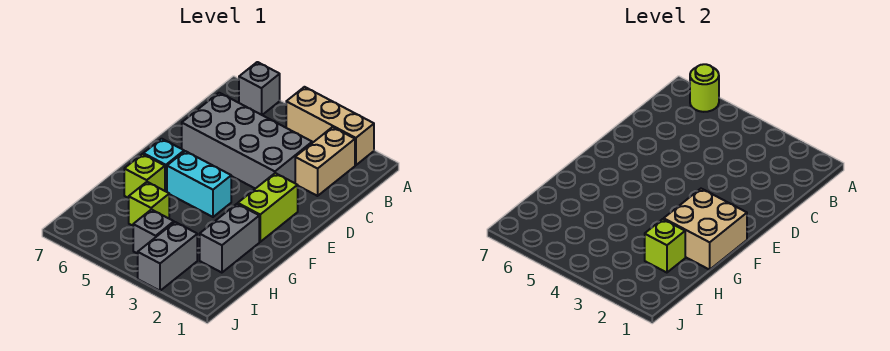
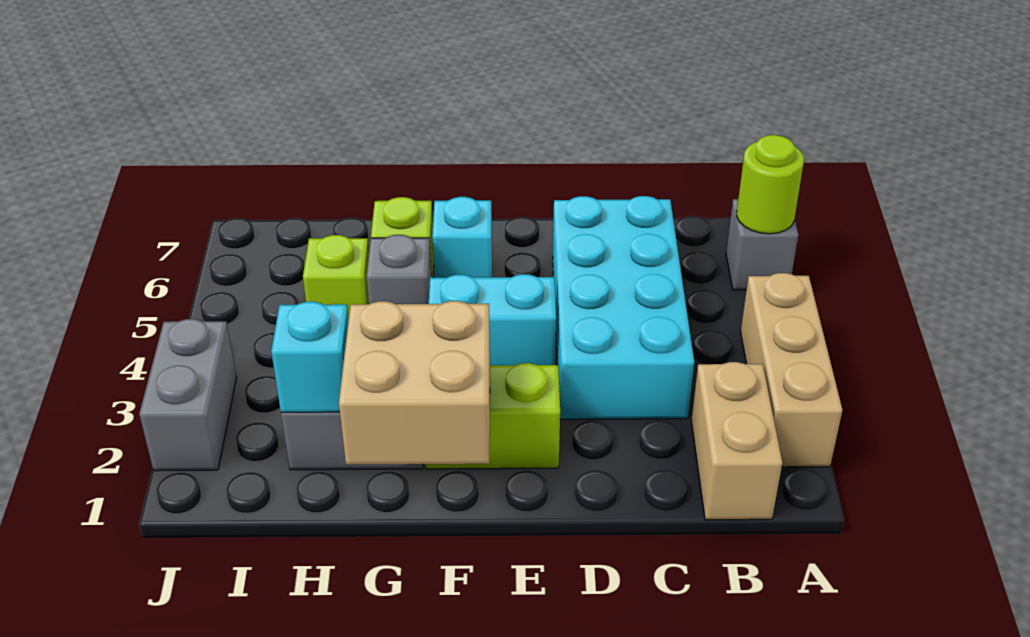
tan 1x2 brick [295,127,355,196] -> tan 1x2 brick turned to [691,362,782,520]
grey 2x4 brick [182,93,312,189] -> cyan 2x4 brick [553,196,694,419]
cyan 1x2 brick [167,151,231,217] -> cyan 1x2 brick turned to [429,274,556,365]
lime 1x1 brick [645,219,685,273] -> cyan 1x1 brick [271,302,349,412]
grey 1x2 brick [138,222,197,291] -> grey 1x2 brick turned to [139,319,237,471]
grey 1x1 brick [133,209,174,254] -> grey 1x1 brick moved to [367,235,431,304]

